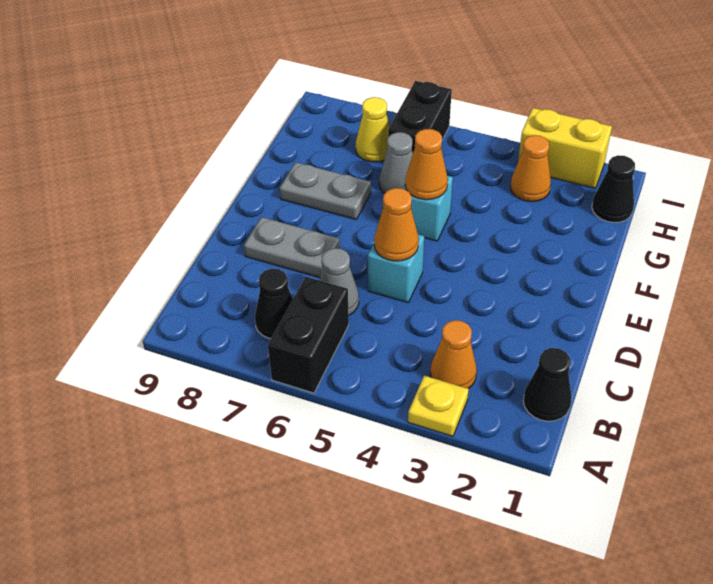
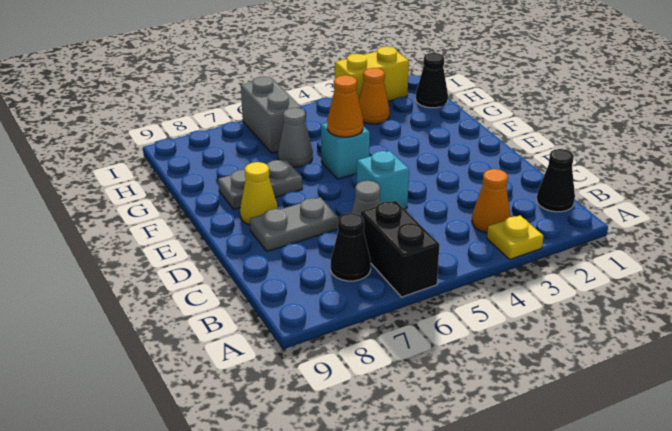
orange 1x1 cone [374,188,419,261] -> none
black 1x2 brick [388,81,452,153] -> grey 1x2 brick [241,76,302,153]
yellow 1x1 cone [356,97,390,162] -> yellow 1x1 cone moved to [240,162,278,225]

